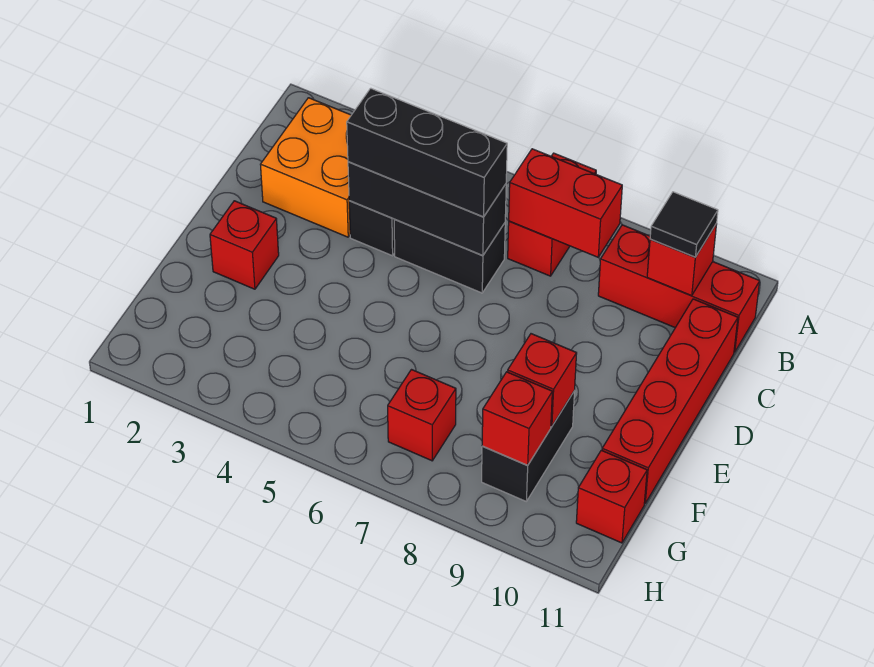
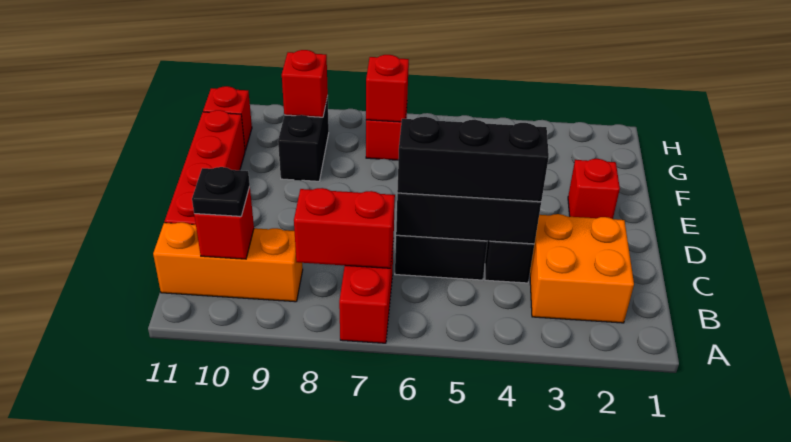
red 1x3 brick [598,225,760,352] -> orange 1x3 brick [153,222,303,302]
black 1x1 tile [650,192,718,257] -> black 1x1 plate [192,167,250,216]
red 1x1 brick [508,334,577,426] -> red 1x1 brick moved to [366,55,409,122]

